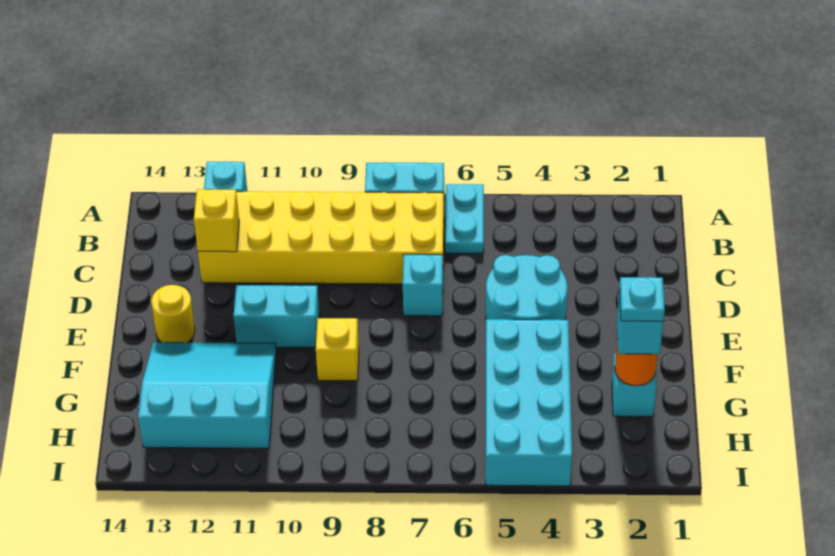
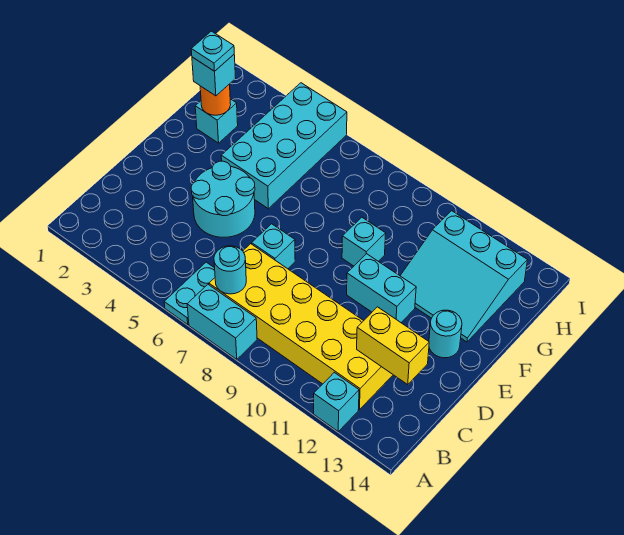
none -> cyan 1x1 round brick [214,246,246,294]
yellow 1x1 brick [194,189,239,252] -> yellow 1x2 brick [357,307,429,384]
yellow 1x1 round brick [151,285,195,343] -> cyan 1x1 round brick [429,310,462,358]
yellow 1x1 brick [316,318,359,381] -> cyan 1x1 brick [342,217,386,266]

